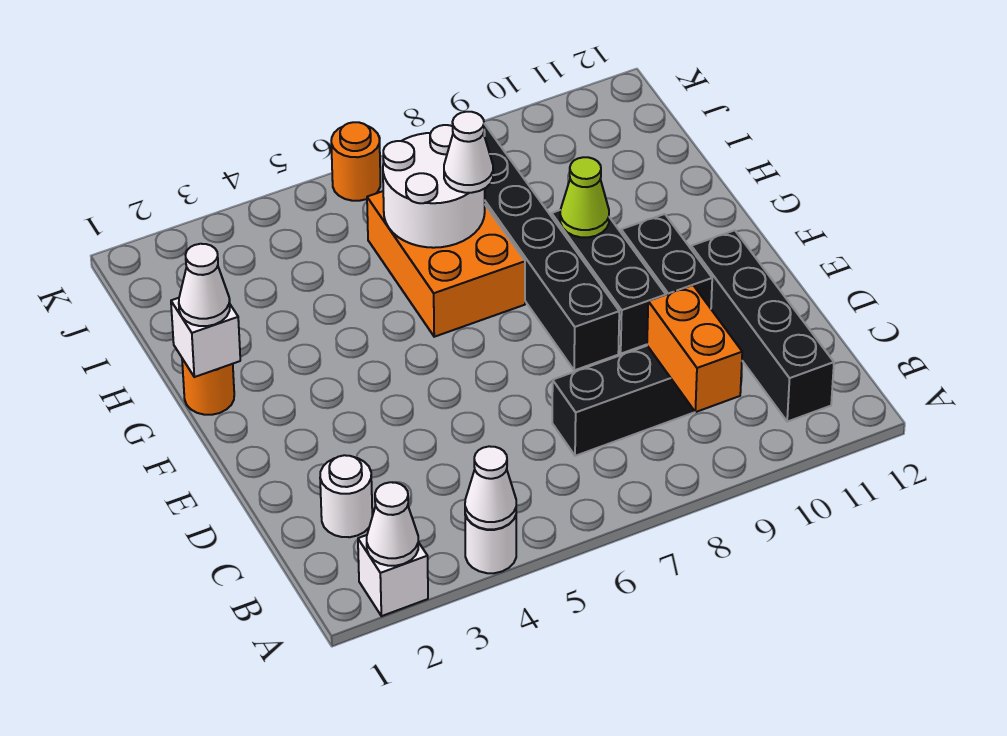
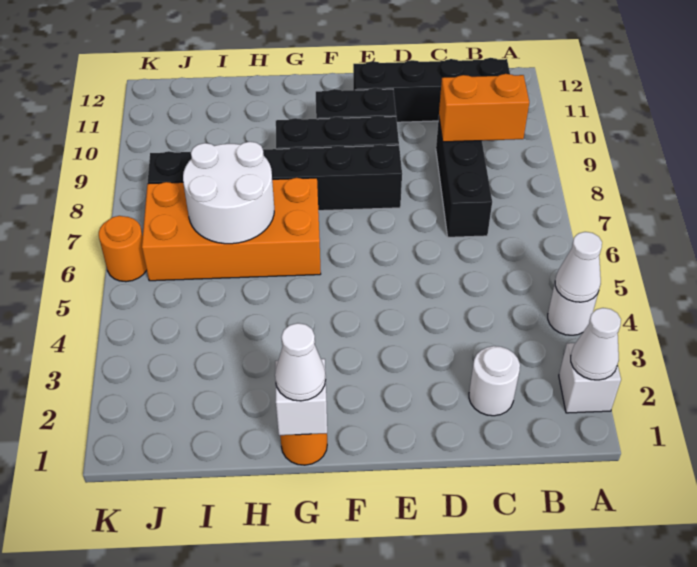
orange 2x3 brick [367,191,525,337] -> orange 2x4 brick [142,178,321,281]
lime 1x1 cone [560,157,609,237] -> none
white 1x1 cone [444,112,493,193] -> none

